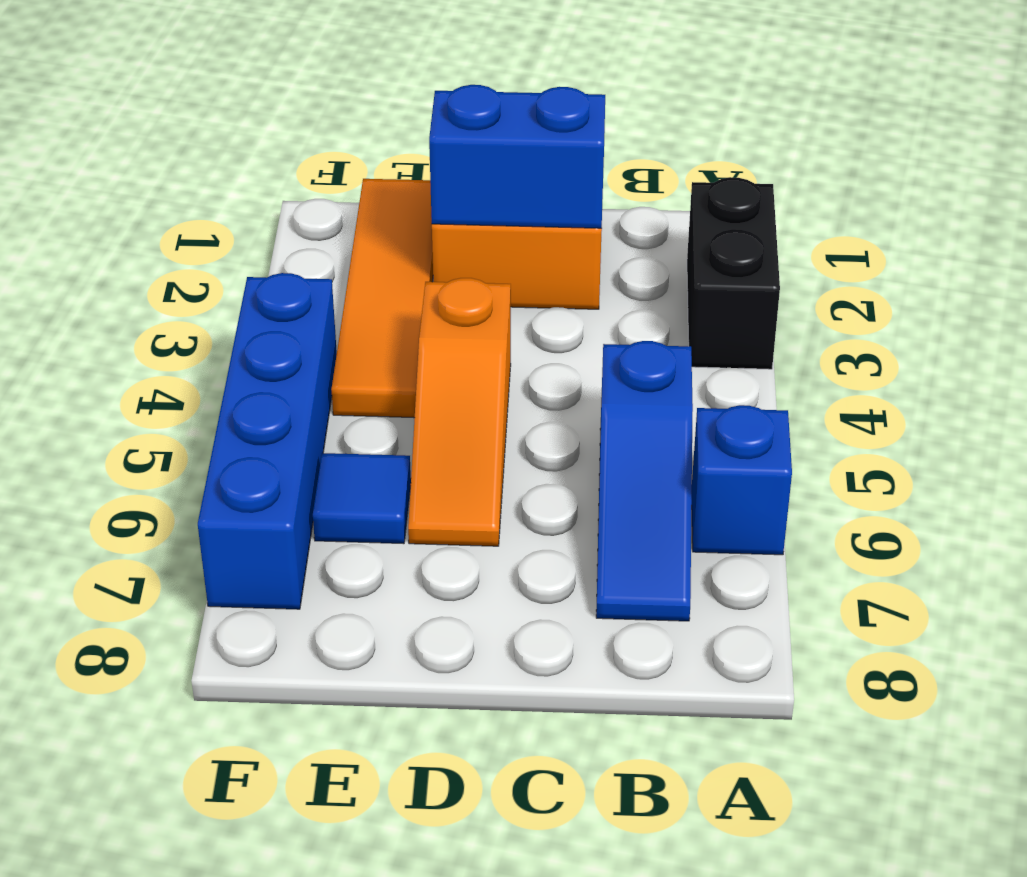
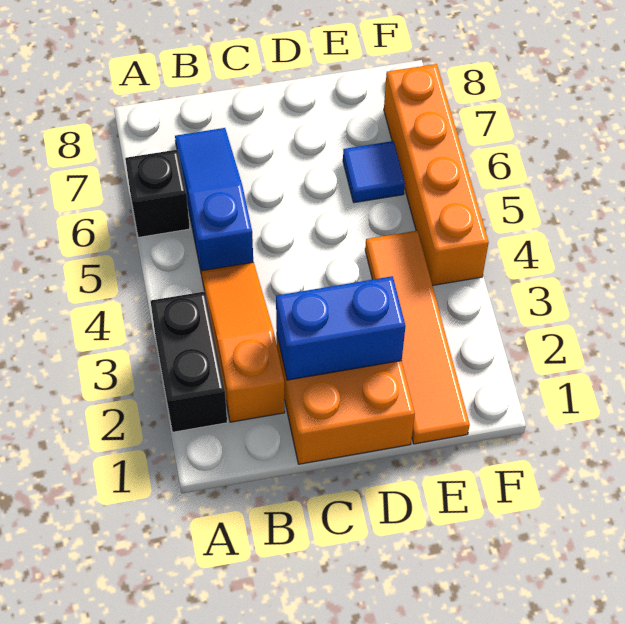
blue 1x1 brick [692,405,792,555] -> black 1x1 brick [125,150,190,237]
orange 1x3 slope [408,278,511,546] -> orange 1x3 slope moved to [201,262,285,422]
blue 1x4 brick [198,273,337,609] -> orange 1x4 brick [384,64,489,285]

